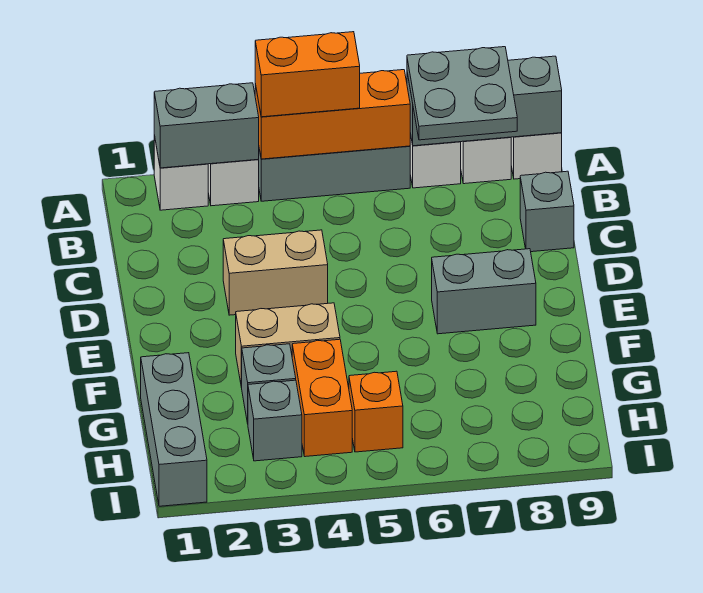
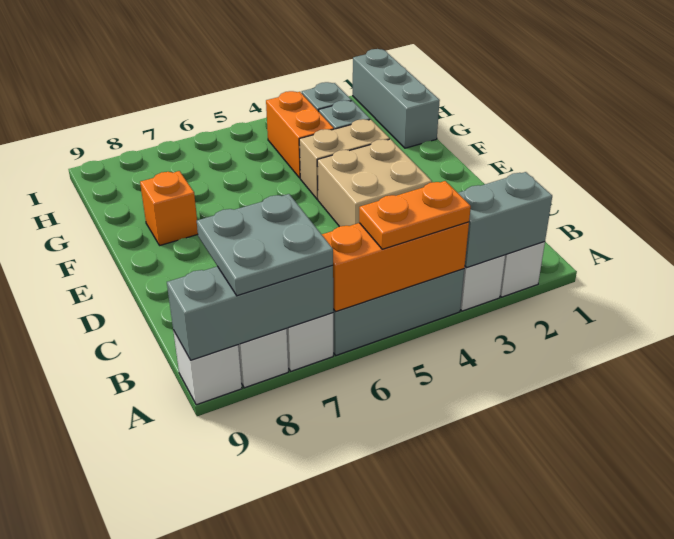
orange 1x2 brick [255,32,360,117] -> orange 1x2 plate [359,181,471,249]
grey 1x1 brick [520,171,574,252] -> none
tan 1x2 brick [223,230,328,315] -> tan 2x2 brick [317,139,432,227]
grey 1x2 brick [432,249,536,334] -> none
orange 1x1 brick [349,371,403,452] -> orange 1x1 brick moved to [140,171,198,245]

